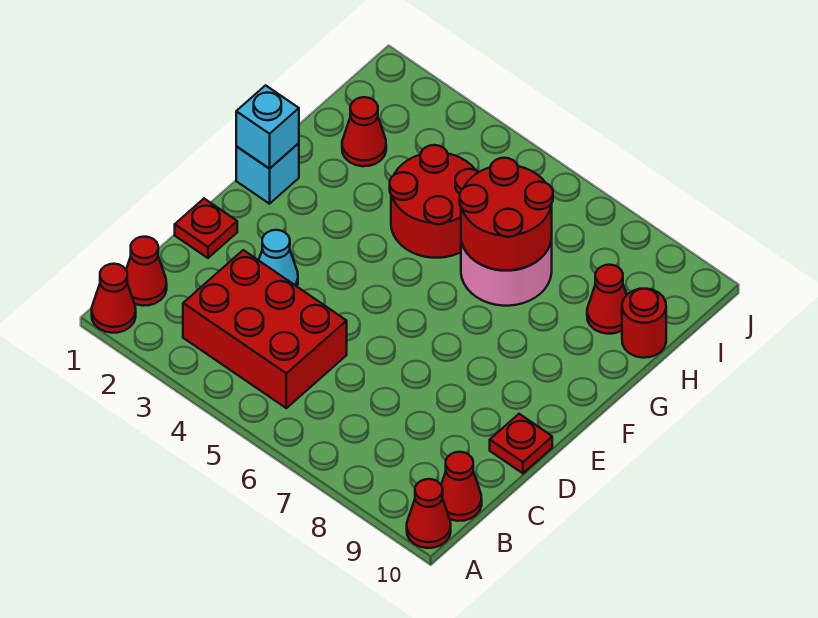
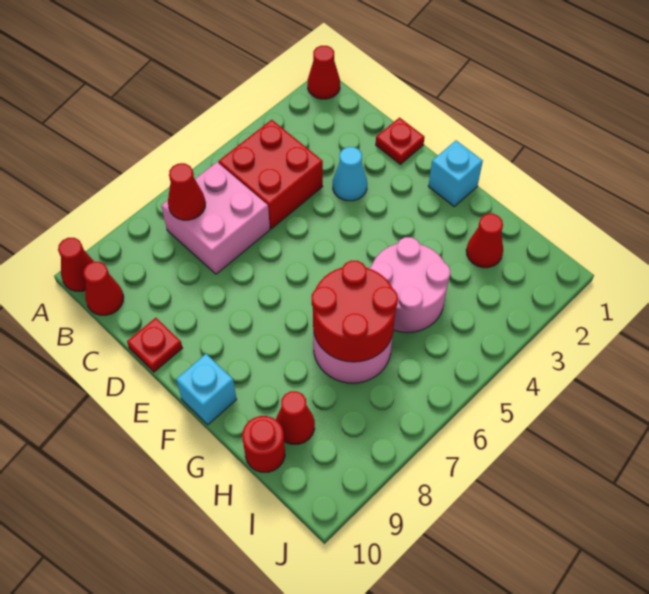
red 1x1 cone [126,237,167,306] -> red 1x1 cone moved to [168,163,206,220]
red 2x3 brick [183,250,347,408] -> red 2x2 brick [219,120,323,229]
none -> pink 2x2 brick [161,162,270,274]
cyan 1x1 brick [236,85,299,169] -> cyan 1x1 brick moved to [176,354,237,425]
red 2x2 round brick [390,145,478,258] -> pink 2x2 round brick [370,237,450,333]

